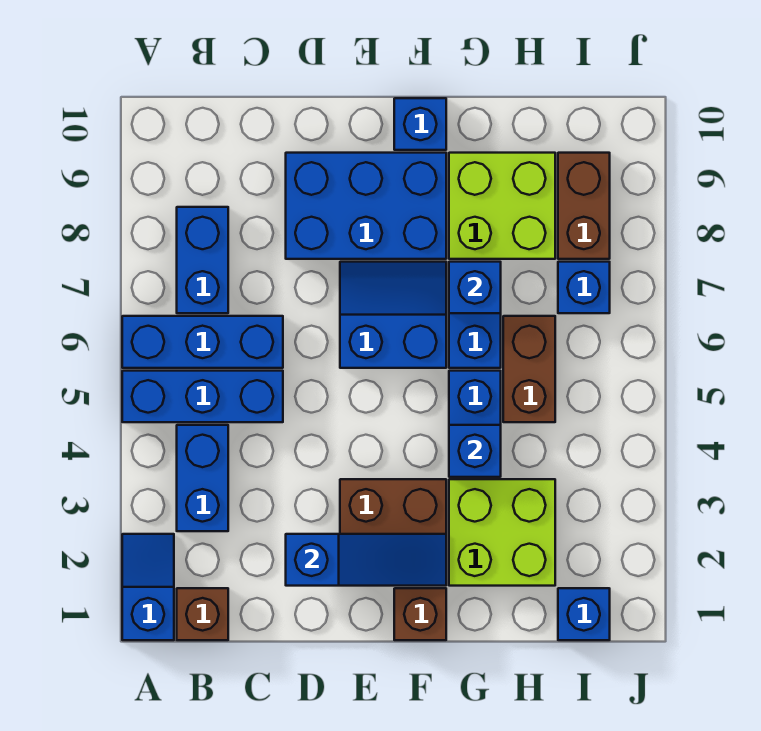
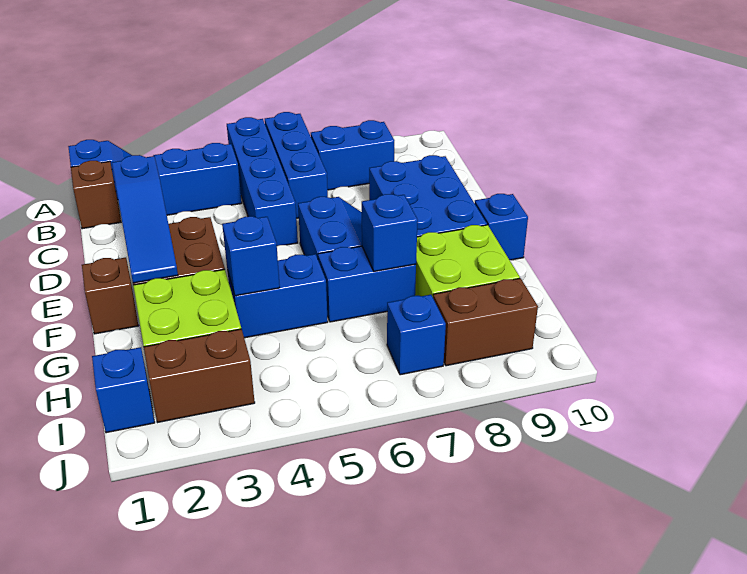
blue 1x3 brick [122,371,283,422] -> blue 1x4 brick [227,117,298,246]
brown 1x2 brick [503,316,555,422] -> brown 1x2 brick moved to [144,329,255,423]

